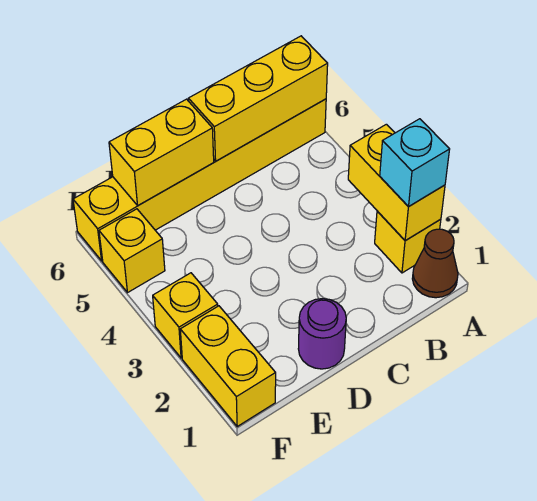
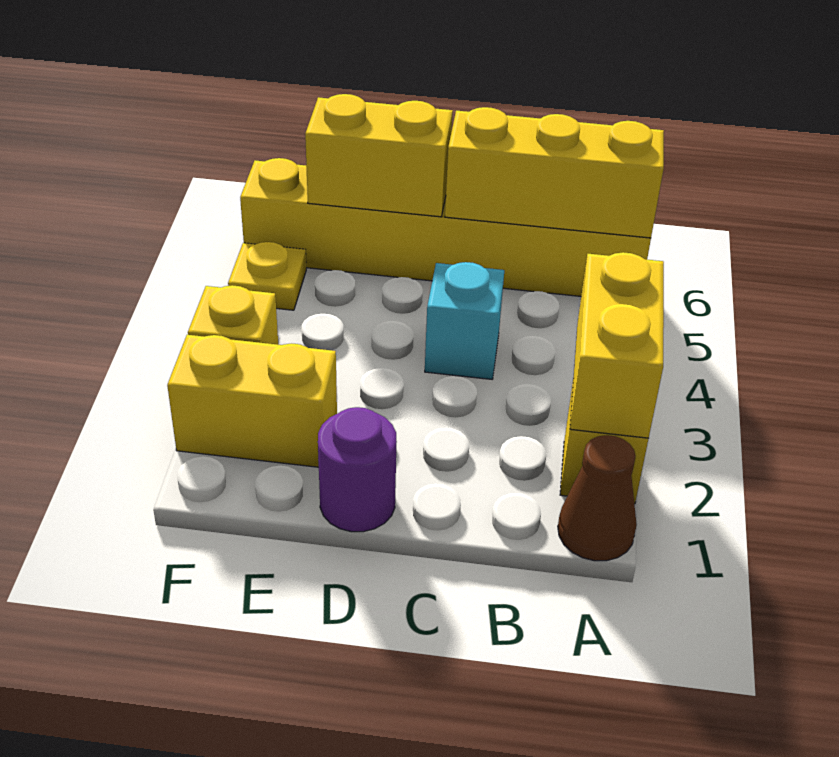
cyan 1x1 brick [380,119,450,207] -> cyan 1x1 brick moved to [425,262,504,379]
yellow 1x2 brick [180,306,276,426] -> yellow 1x2 brick turned to [167,335,337,467]
yellow 1x1 brick [99,209,165,292] -> yellow 1x1 plate [228,242,306,310]

